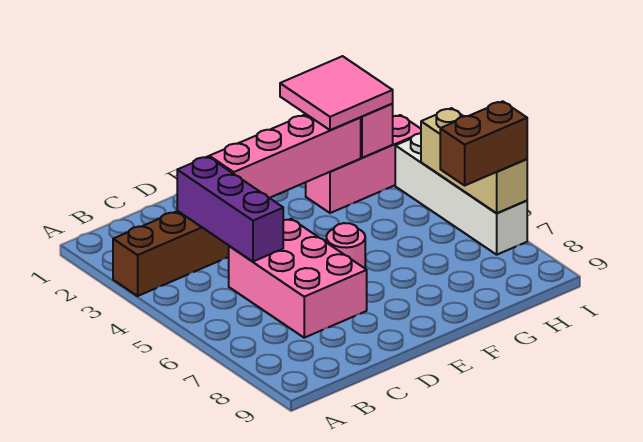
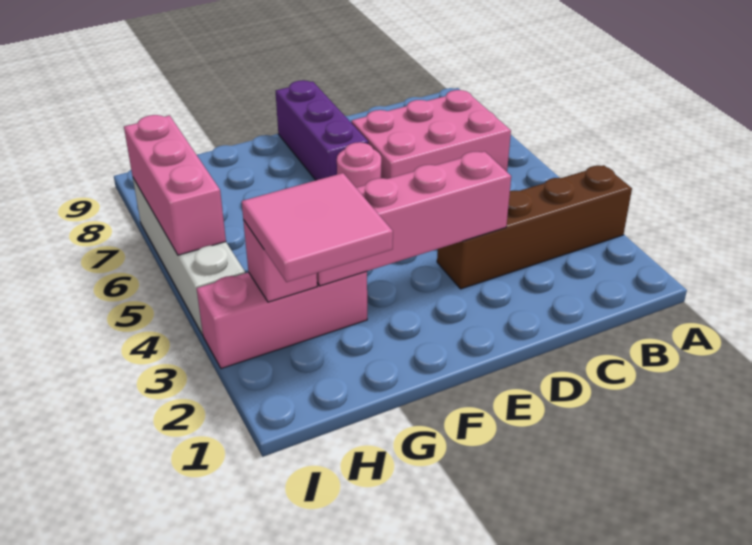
purple 1x3 brick [177,157,283,262] -> purple 1x3 brick moved to [276,80,368,180]
pink 2x3 brick [229,219,367,338] -> pink 2x3 brick turned to [351,90,511,179]
brown 1x2 brick [440,101,527,185] -> none
tan 1x3 brick [421,108,527,213] -> pink 1x3 brick [124,115,226,255]

